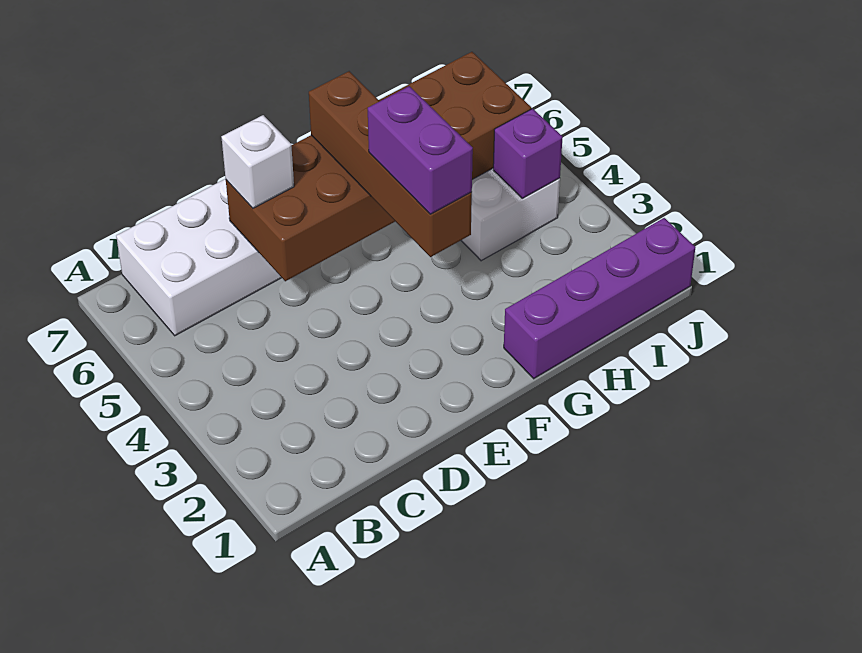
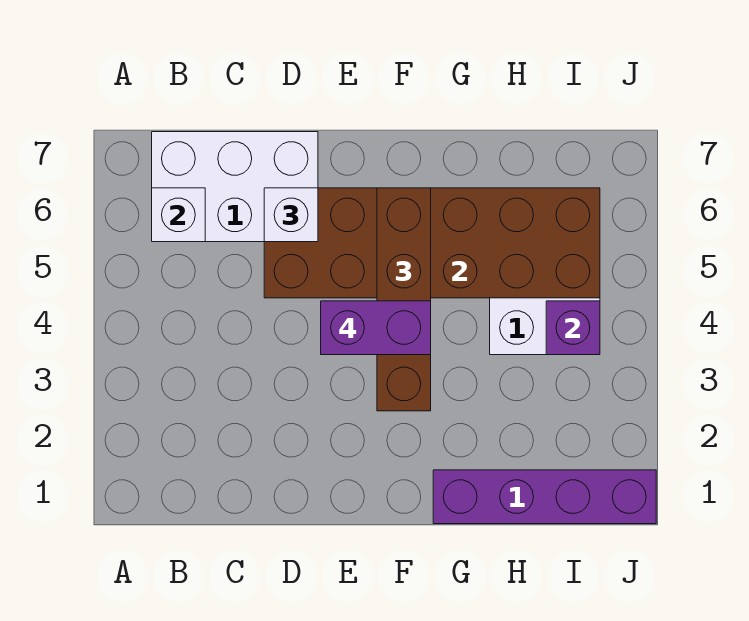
none -> white 1x1 brick [152,188,205,242]
purple 1x2 brick [368,86,473,214] -> purple 1x2 brick turned to [321,301,431,355]

